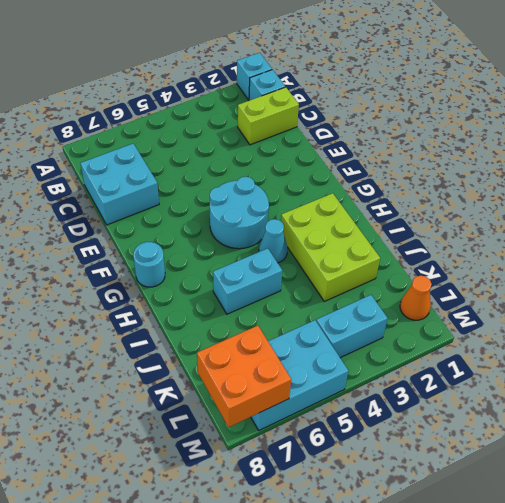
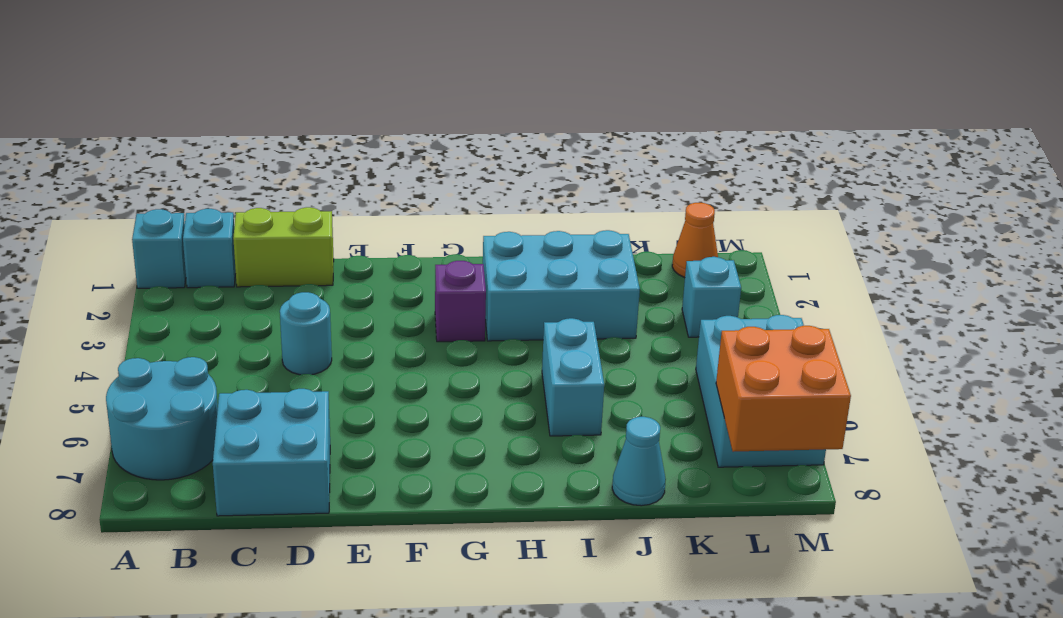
lime 1x2 brick [238,87,299,145] -> lime 1x2 brick turned to [233,207,334,287]
cyan 2x2 round brick [210,177,269,249] -> cyan 2x2 round brick moved to [106,357,218,480]
none -> purple 1x1 brick [435,261,486,342]
cyan 1x1 round brick [133,242,165,287] -> cyan 1x1 round brick moved to [280,292,332,375]
lime 2x3 brick [281,193,380,301] -> cyan 2x3 brick [483,230,640,341]
cyan 1x1 cone [259,219,287,263] -> cyan 1x1 cone moved to [612,417,666,506]
cyan 1x2 brick [316,295,388,358] -> cyan 1x1 brick [682,257,741,337]

